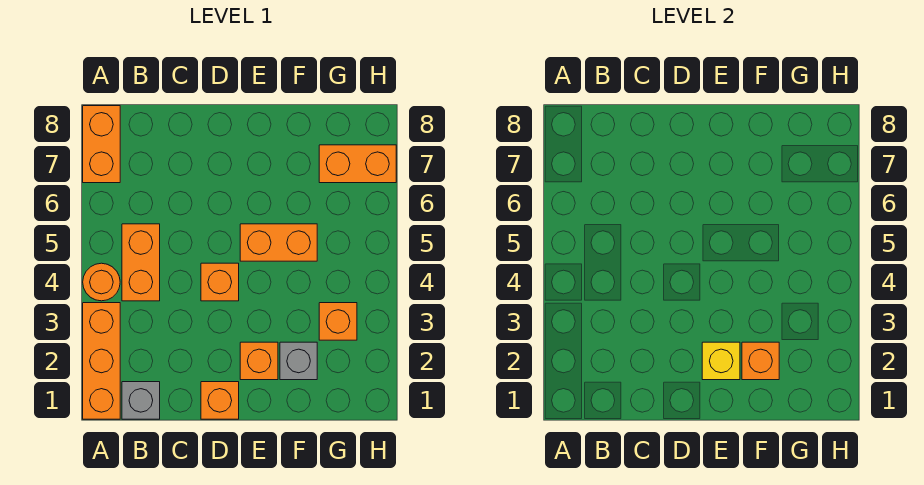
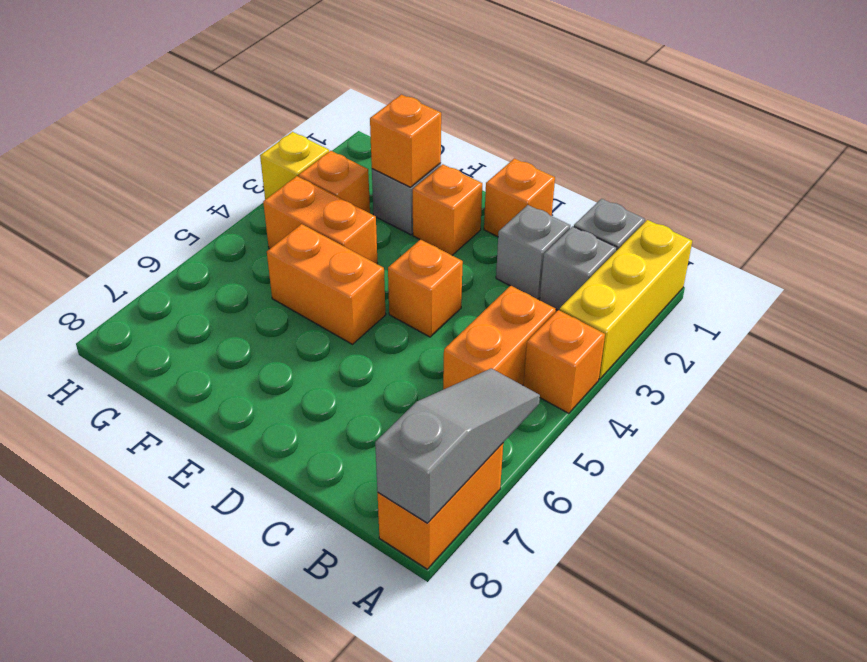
orange 1x3 brick [83,303,120,419] -> yellow 1x3 brick [560,220,692,379]
orange 1x1 round brick [83,263,120,301] -> orange 1x1 brick [523,310,605,413]
none -> grey 1x3 slope [375,368,540,523]
none -> grey 1x1 brick [540,226,617,310]
none -> grey 1x1 brick [496,205,570,299]
yellow 1x1 brick [702,342,740,380] -> yellow 1x1 brick moved to [260,132,329,200]
orange 1x2 brick [319,145,396,183] -> orange 1x2 brick moved to [263,176,378,264]

